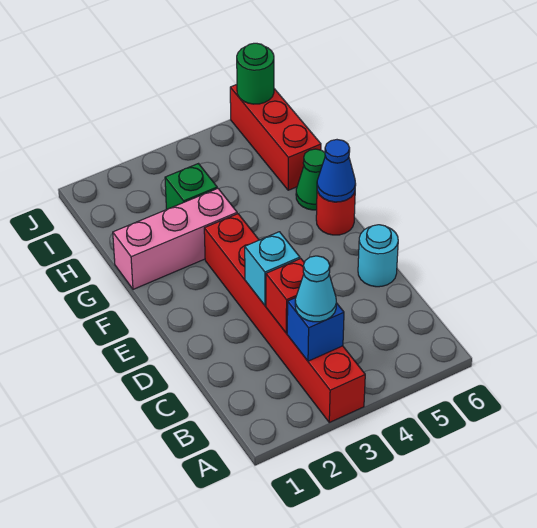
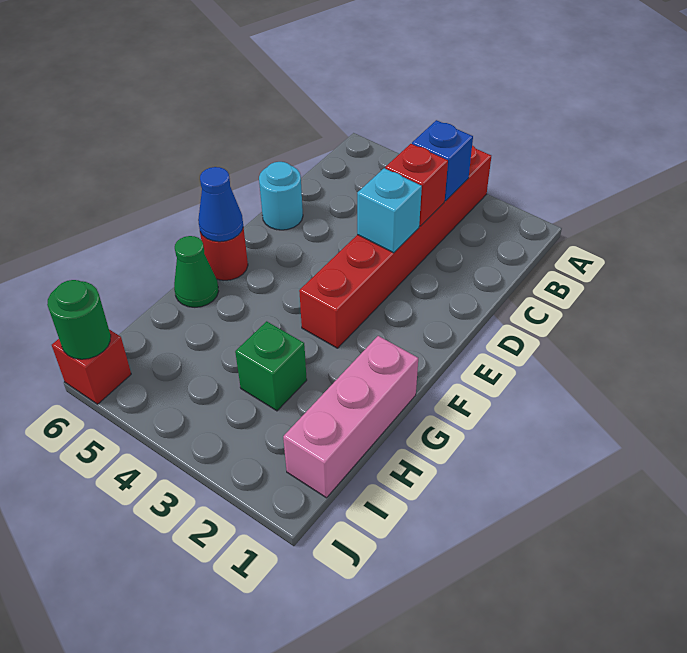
cyan 1x1 cone [295,256,336,322] -> none
pink 1x3 brick [113,188,237,289] -> pink 1x3 brick turned to [283,336,418,498]
red 1x3 brick [230,85,321,190] -> red 1x1 brick [52,330,131,404]

